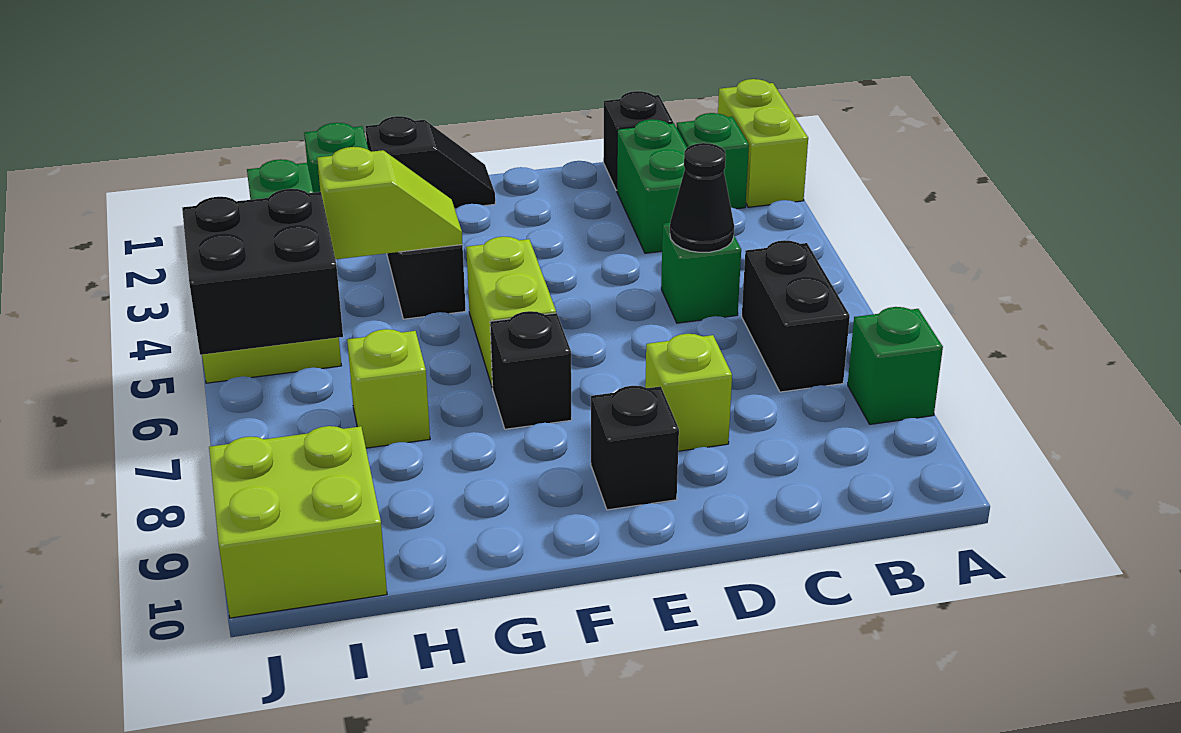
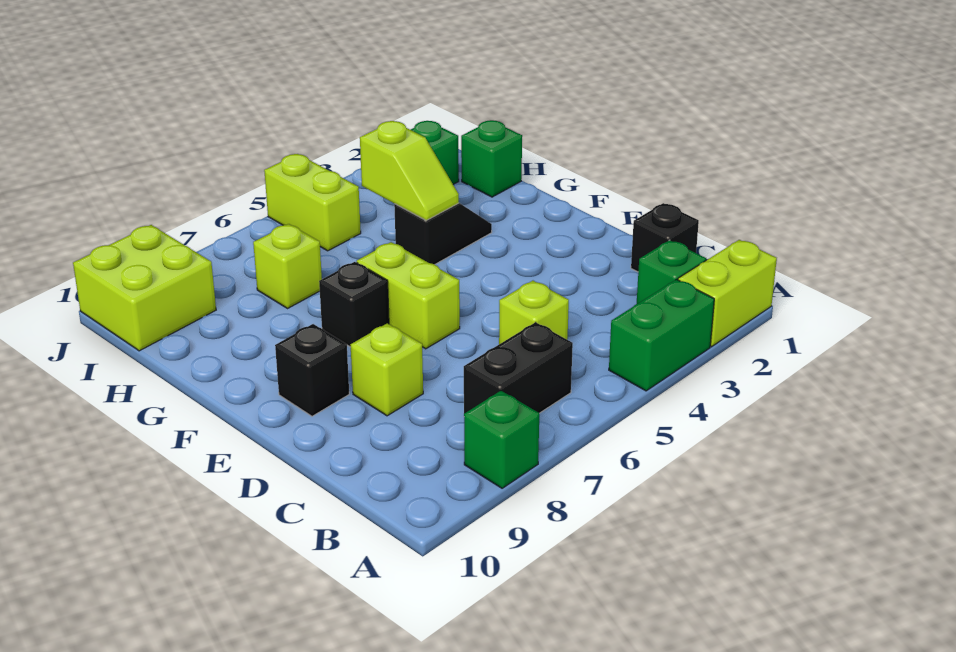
green 1x2 brick [617,119,687,253] -> green 1x2 brick moved to [609,279,714,391]
green 1x1 brick [661,223,741,323] -> lime 1x1 brick [499,281,569,344]
black 1x1 cone [670,143,734,252] -> none
black 1x2 slope [365,116,495,209] -> none
lime 1x2 brick [466,237,556,388] -> lime 1x2 brick turned to [357,242,460,349]
black 2x2 brick [182,189,343,355] -> none

